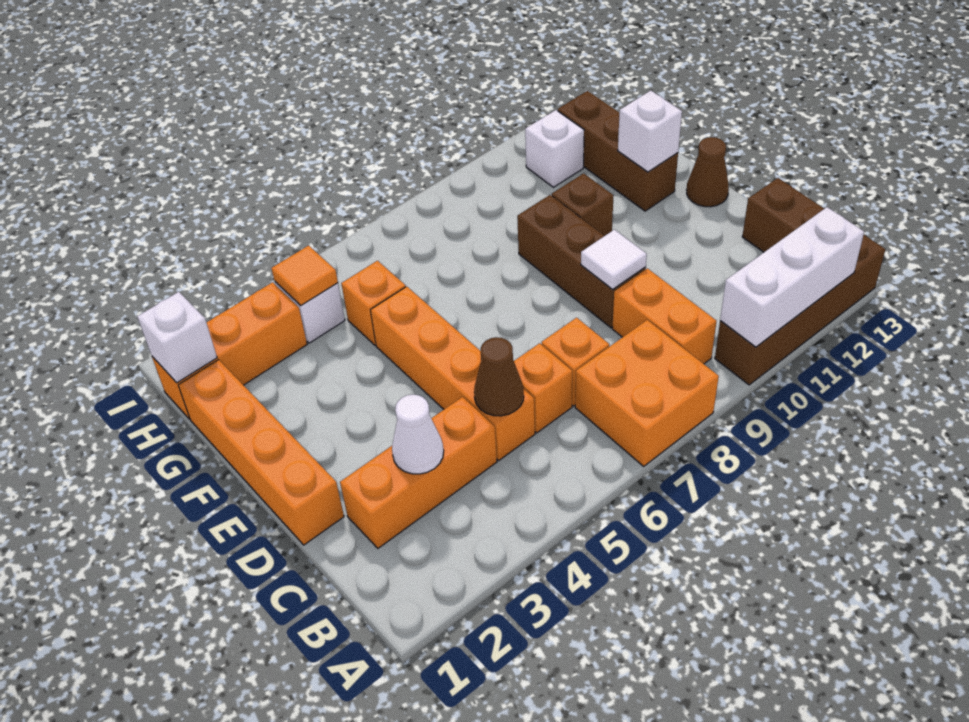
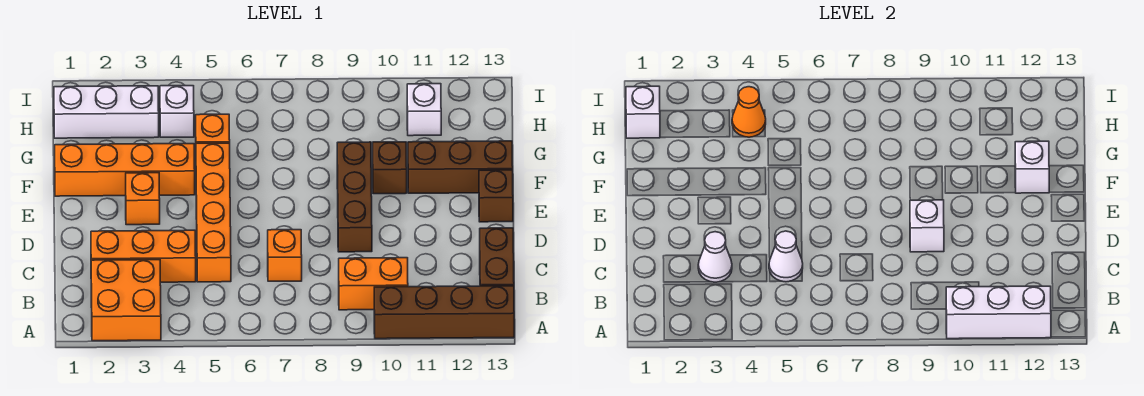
orange 2x2 brick [575,320,719,466] -> orange 2x2 brick moved to [91,260,161,341]
orange 1x2 brick [612,268,717,364] -> orange 1x2 brick turned to [339,258,408,310]
brown 1x1 cone [474,337,524,416] -> white 1x1 cone [769,231,803,282]
orange 1x1 brick [514,343,572,433] -> orange 1x1 brick moved to [126,173,160,225]
orange 1x4 brick [178,360,344,545] -> orange 1x4 brick turned to [55,144,195,196]
white 1x1 tile [581,230,647,290] -> white 1x1 brick [910,200,944,252]
brown 1x1 cone [686,137,729,207] -> brown 1x1 brick [479,170,513,222]
brown 1x3 brick [558,91,678,211] -> brown 1x3 brick turned to [408,141,513,193]
orange 1x3 brick [152,282,307,419] -> white 1x3 brick [54,86,159,138]
orange 1x1 tile [271,246,338,306] -> orange 1x1 cone [732,87,766,137]

